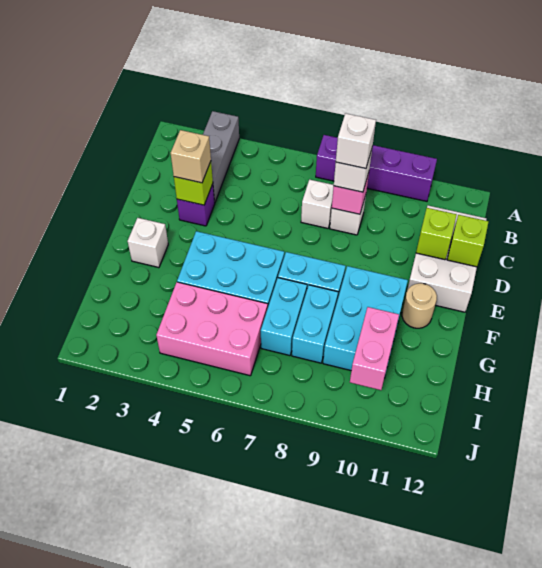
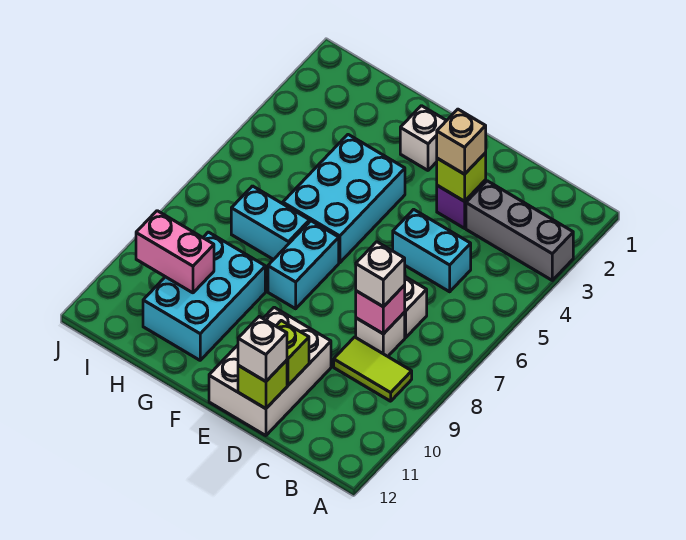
purple 1x4 brick [316,135,437,201] -> none
none -> lime 1x2 tile [334,337,412,401]
white 1x1 brick [336,113,376,169] -> white 1x1 brick moved to [238,317,287,381]
white 2x3 brick [407,206,486,312] -> white 2x3 brick turned to [209,307,331,436]
cyan 2x3 brick [323,266,408,378] -> cyan 2x3 brick turned to [143,232,265,360]
tan 1x1 round brick [402,283,437,328] -> none
cyan 1x2 brick [292,285,338,363] -> cyan 1x2 brick moved to [393,209,471,292]
pink 2x3 brick [156,282,268,376] -> none

